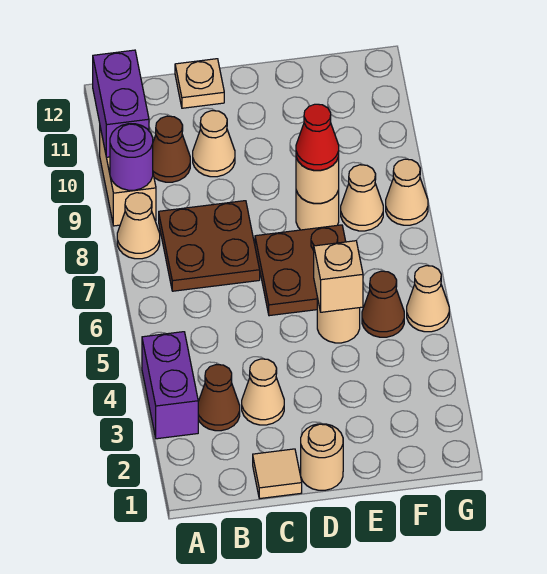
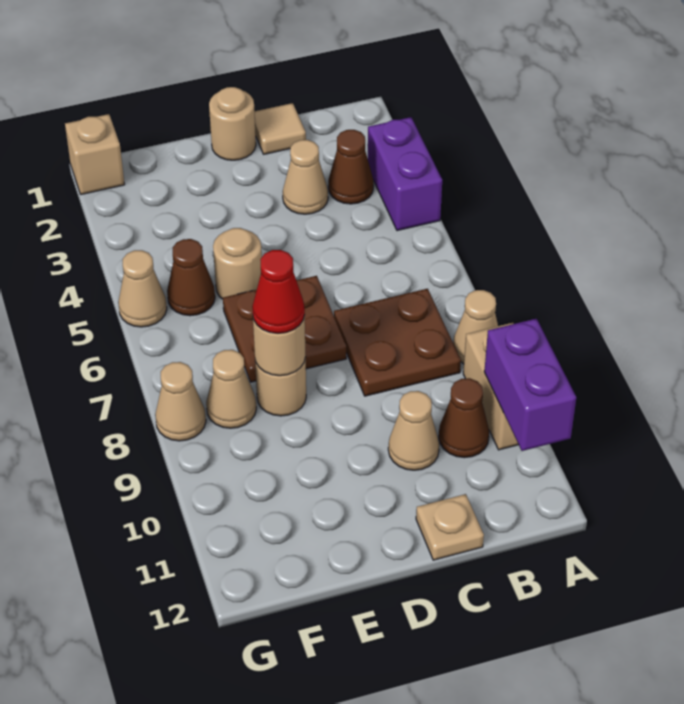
purple 1x1 round brick [110,124,153,190] -> none
tan 1x1 brick [314,241,363,312] -> tan 1x1 brick moved to [65,114,125,194]

